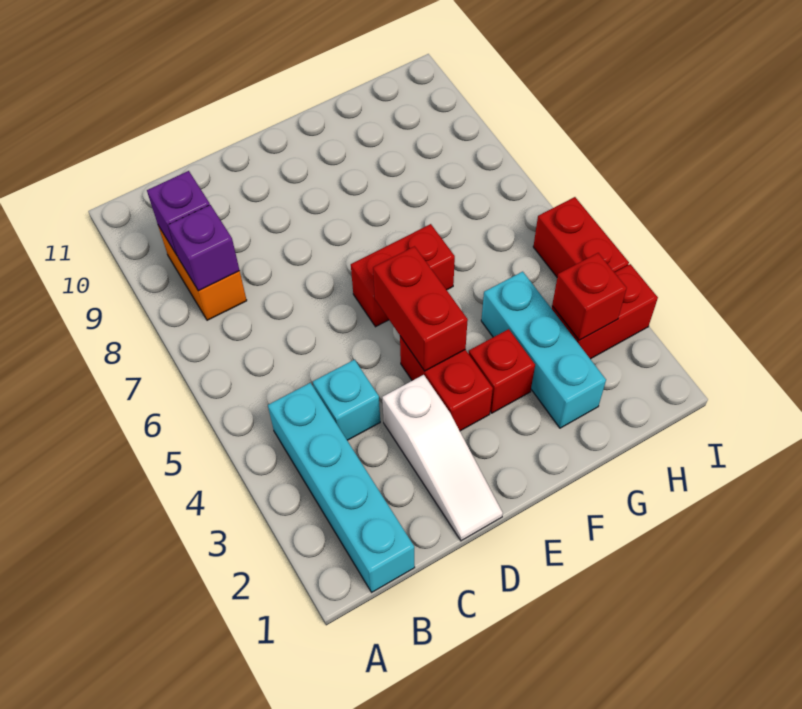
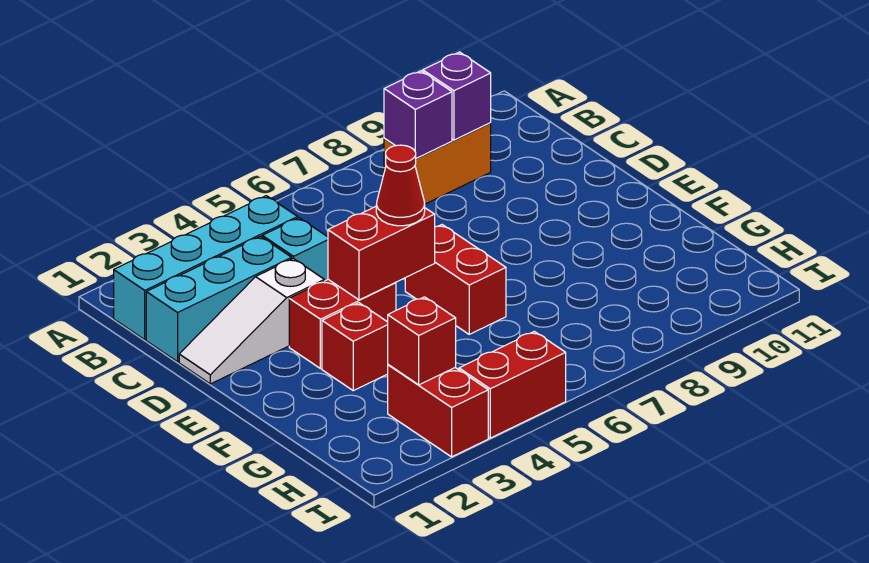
none -> red 1x1 cone [376,145,425,226]
cyan 1x3 brick [481,272,606,428] -> cyan 1x3 brick moved to [146,236,292,362]

